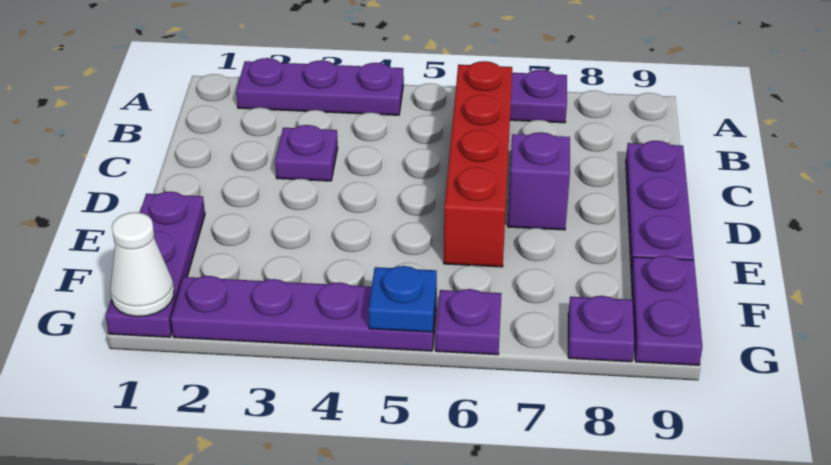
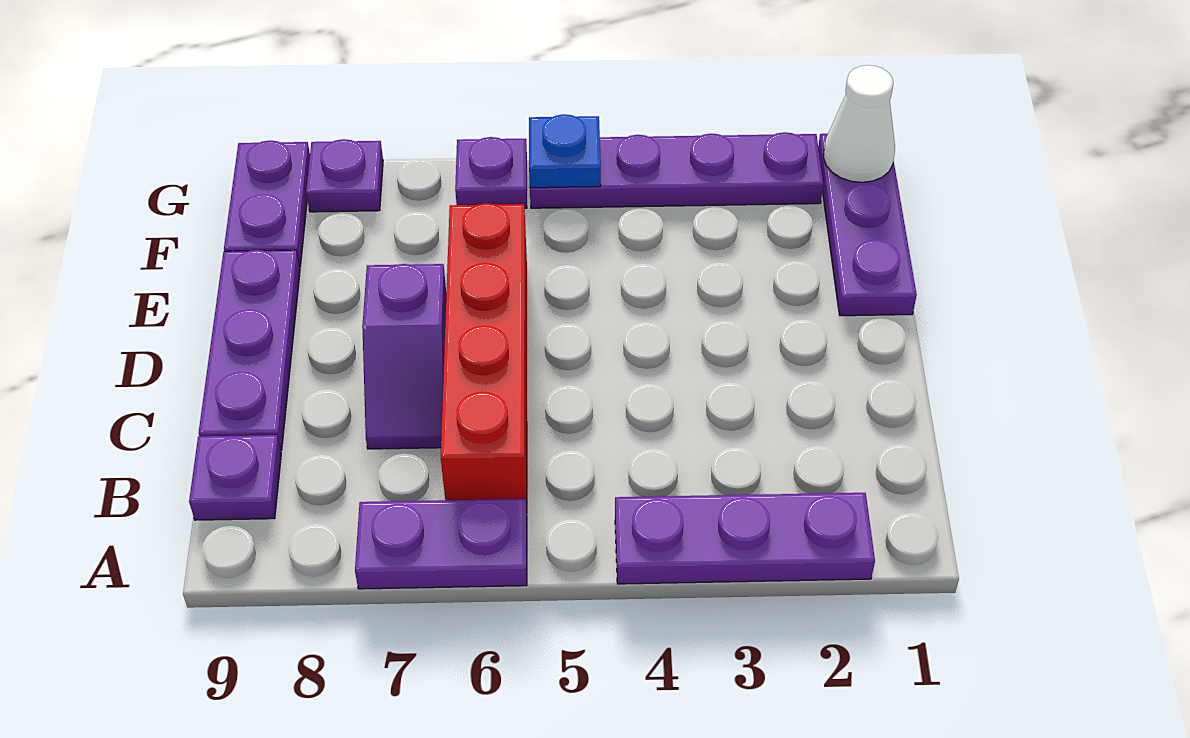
purple 1x1 plate [275,125,338,181] -> purple 1x1 plate moved to [189,435,281,520]

